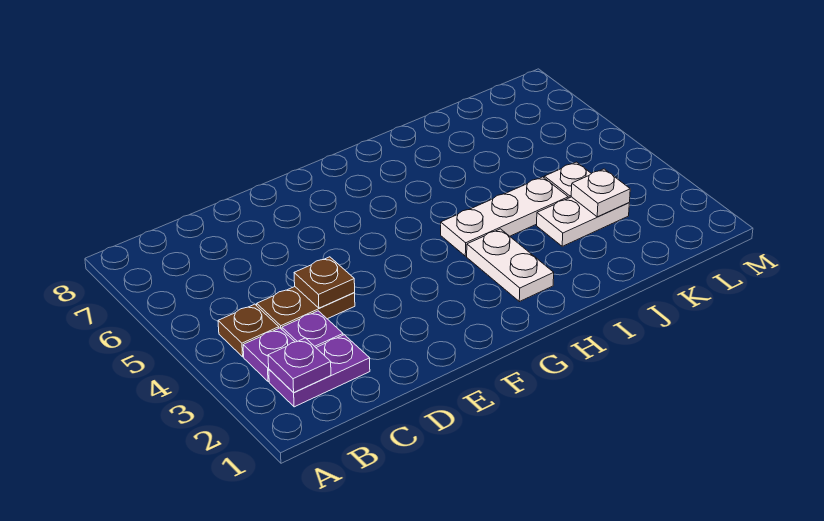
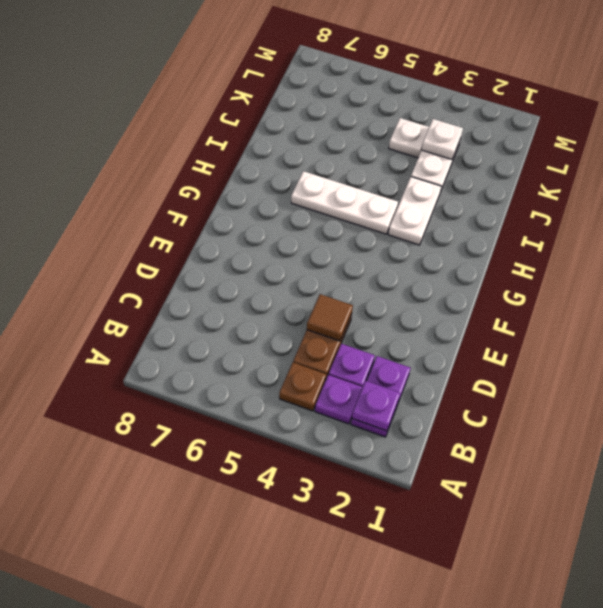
brown 1x1 plate [294,257,355,308] -> brown 1x1 tile [307,294,353,341]
white 1x2 plate [467,229,554,302] -> white 1x2 plate turned to [388,177,441,245]
white 1x3 plate [441,177,568,256] -> white 1x3 plate turned to [291,171,398,234]

